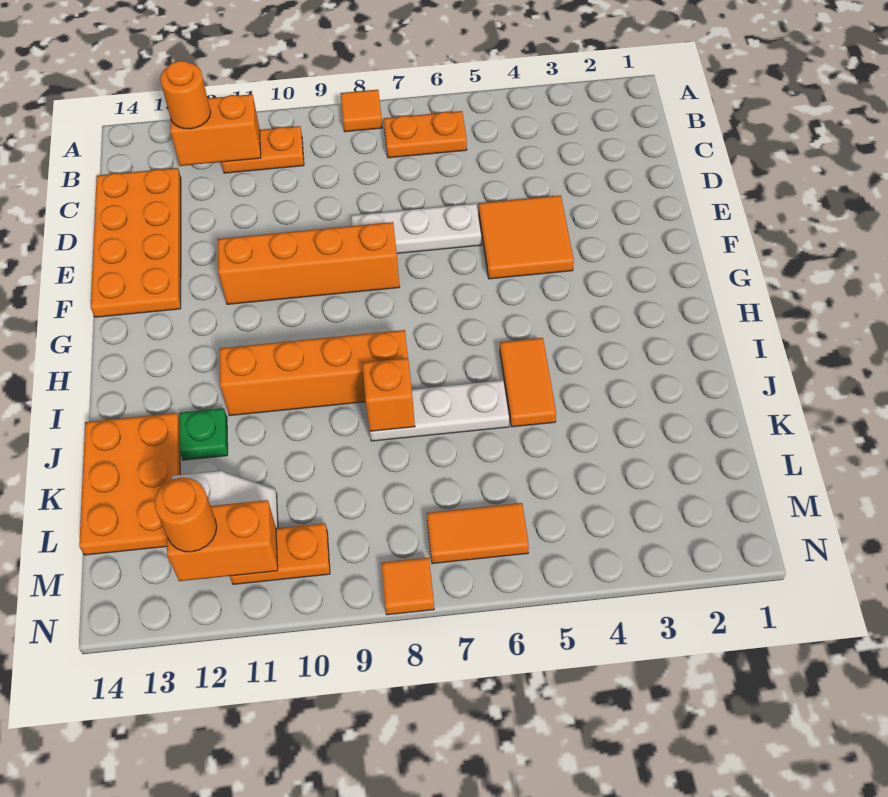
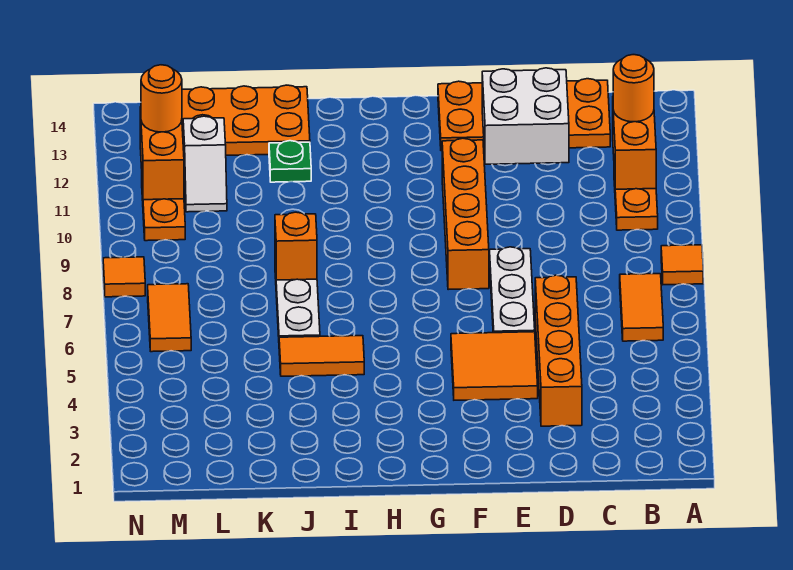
orange 1x2 plate [384,111,467,158] -> orange 1x2 tile [620,274,663,341]
none -> white 2x2 brick [482,68,569,164]
orange 1x4 brick [220,330,408,416] -> orange 1x4 brick moved to [535,275,582,426]

